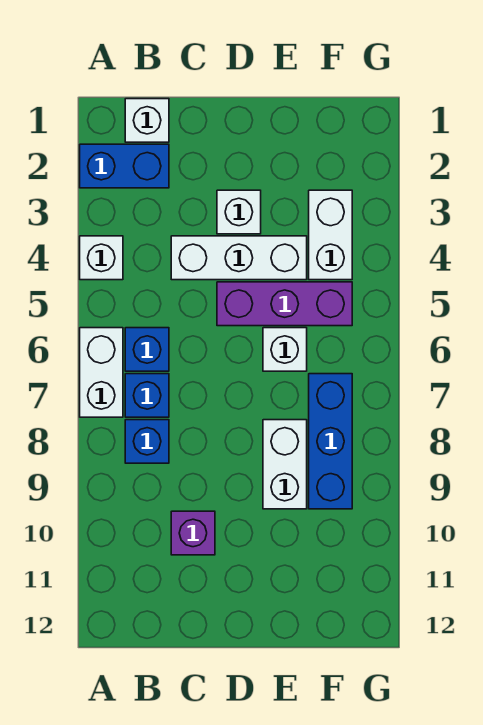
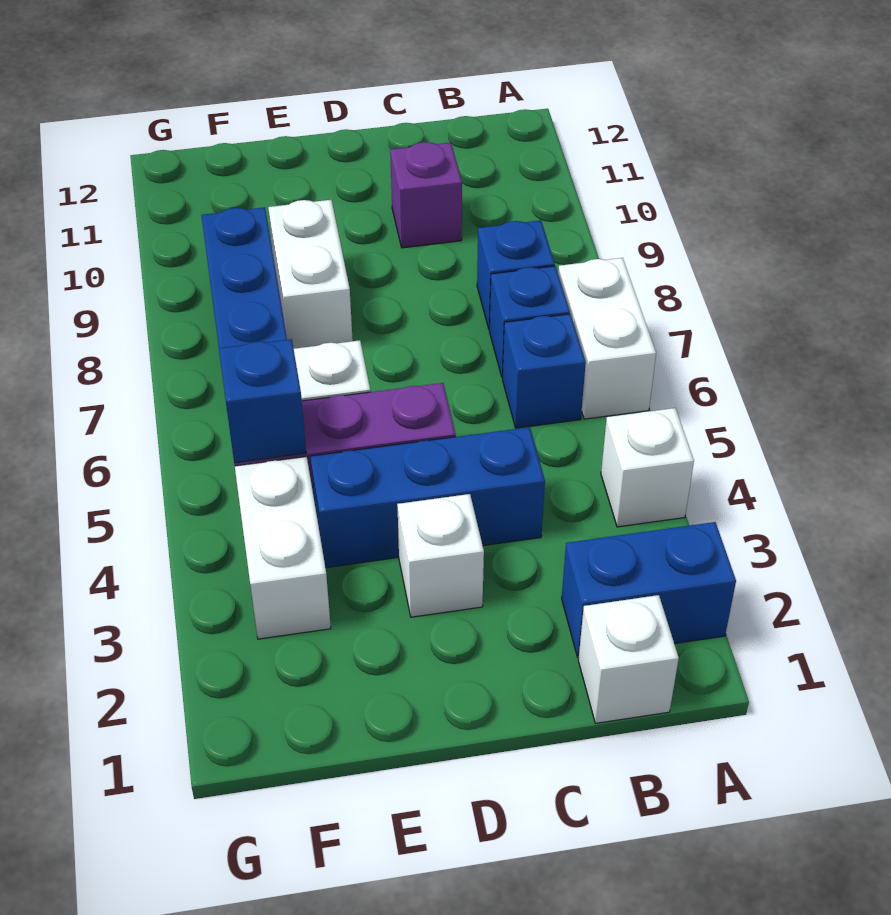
white 1x3 brick [171,236,307,280] -> blue 1x3 brick [311,427,545,568]
none -> blue 1x1 brick [219,339,306,463]

